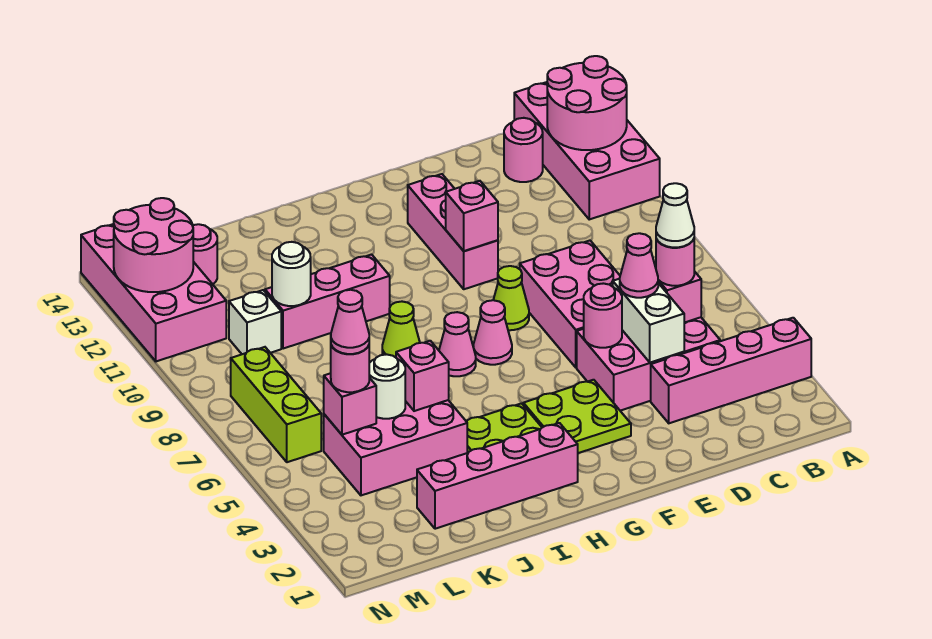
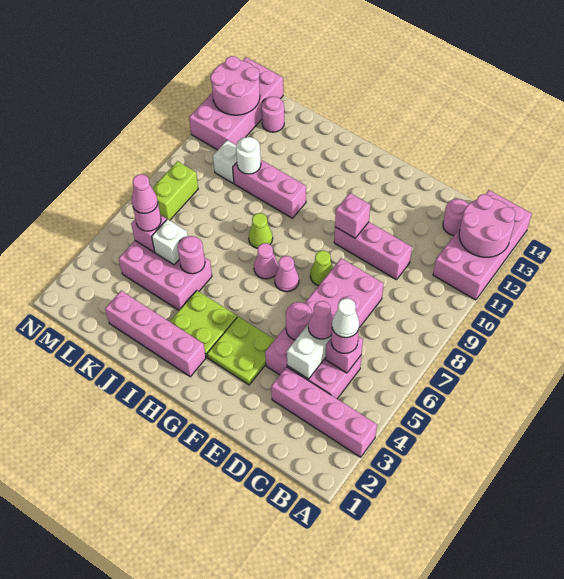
pink 1x3 brick [408,174,498,289] -> pink 1x3 brick turned to [334,222,412,280]
pink 1x1 brick [396,341,449,411] -> pink 1x1 round brick [178,236,205,274]
white 1x1 round brick [369,354,405,419] -> white 1x1 brick [152,219,188,265]
lime 1x3 brick [231,347,321,462] -> lime 1x2 brick [152,161,198,220]

